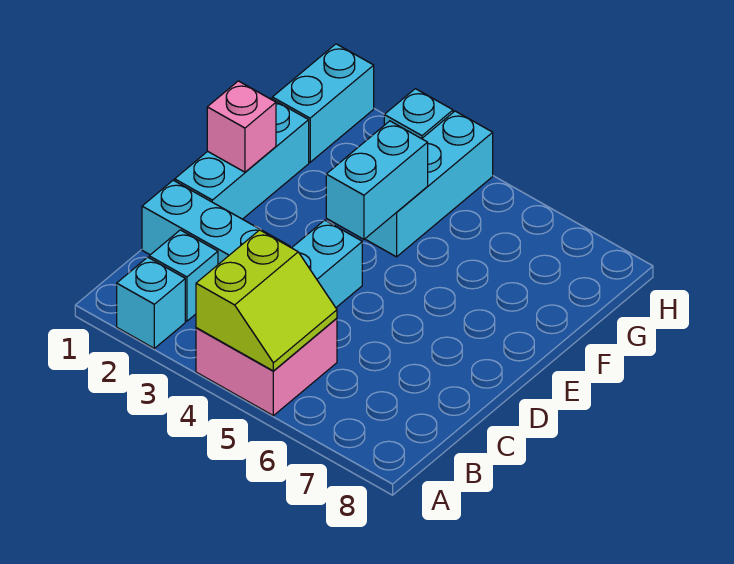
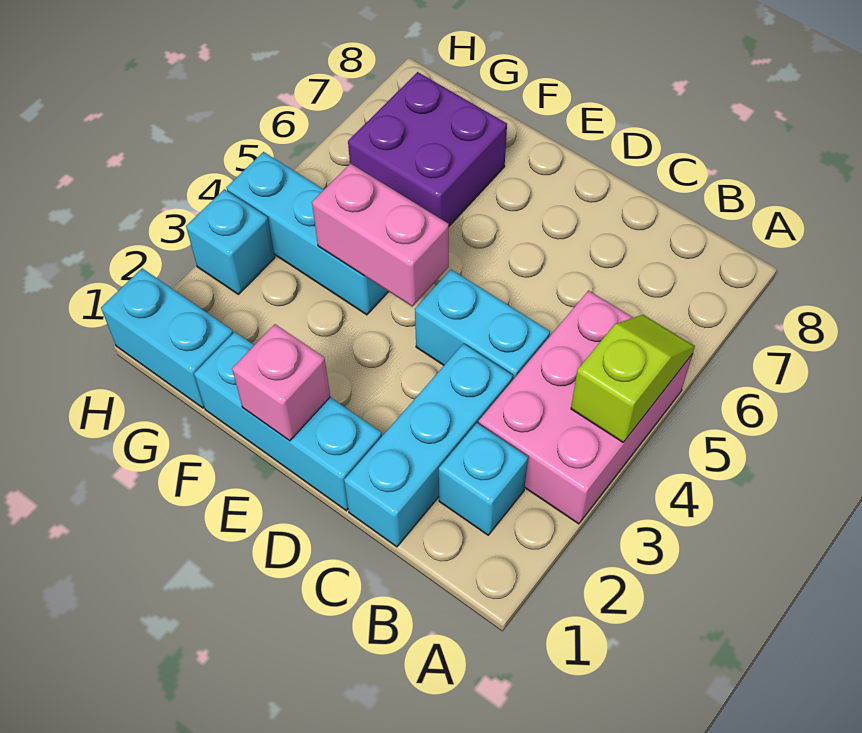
cyan 1x1 brick [117,257,185,348] -> none
pink 2x2 brick [196,318,337,416] -> pink 2x3 brick [479,291,692,524]
lime 2x2 slope [196,230,337,371] -> lime 1x2 slope [571,315,695,442]
cyan 1x2 brick [326,121,428,239] -> pink 1x2 brick [312,164,449,306]
none -> purple 2x2 brick [348,72,507,226]

